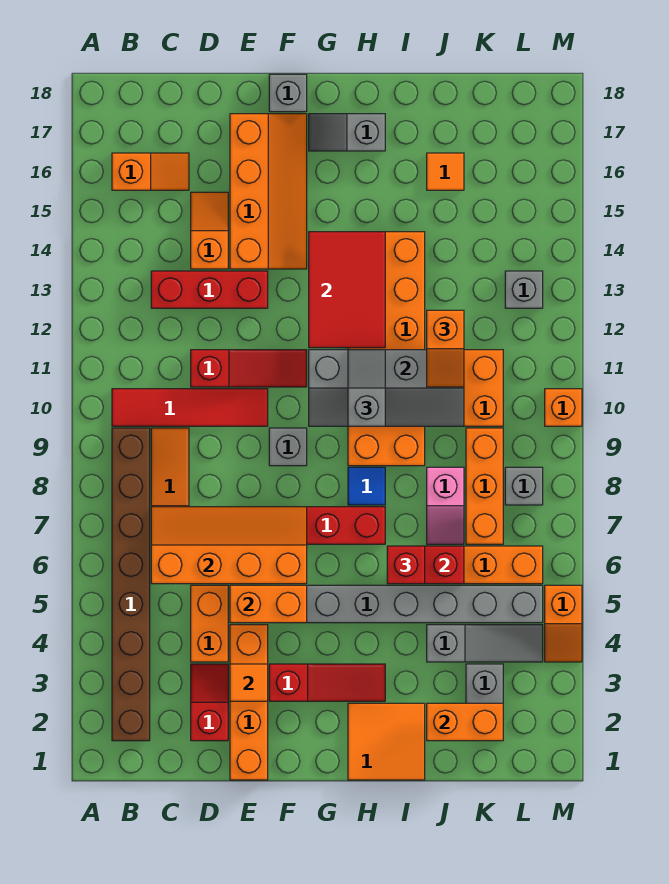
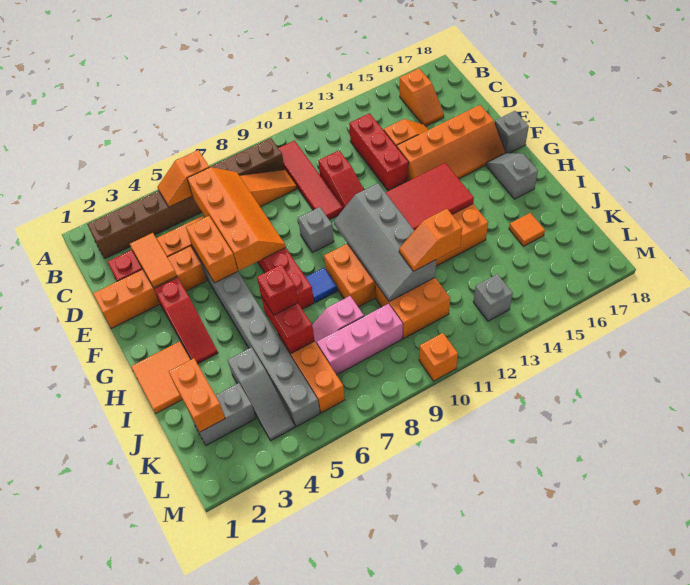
orange 1x1 tile [230,664,268,701] -> orange 1x2 tile [130,233,177,287]
grey 1x2 slope [348,350,385,426] -> none
orange 1x3 brick [466,428,503,544] -> pink 1x3 brick [317,304,403,375]
grey 1x1 brick [505,467,543,505] -> none
orange 1x2 slope [545,585,582,662] -> orange 1x2 slope moved to [157,150,209,207]

